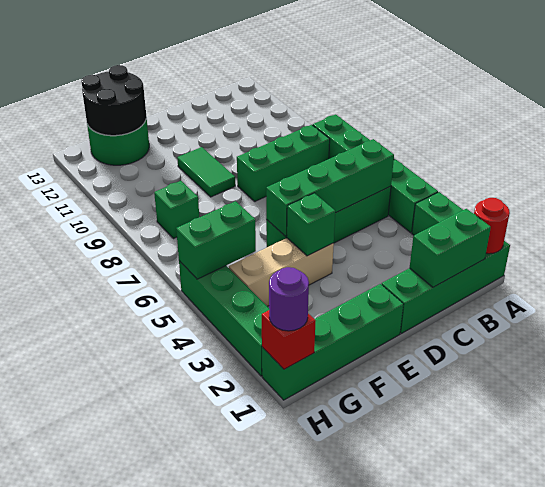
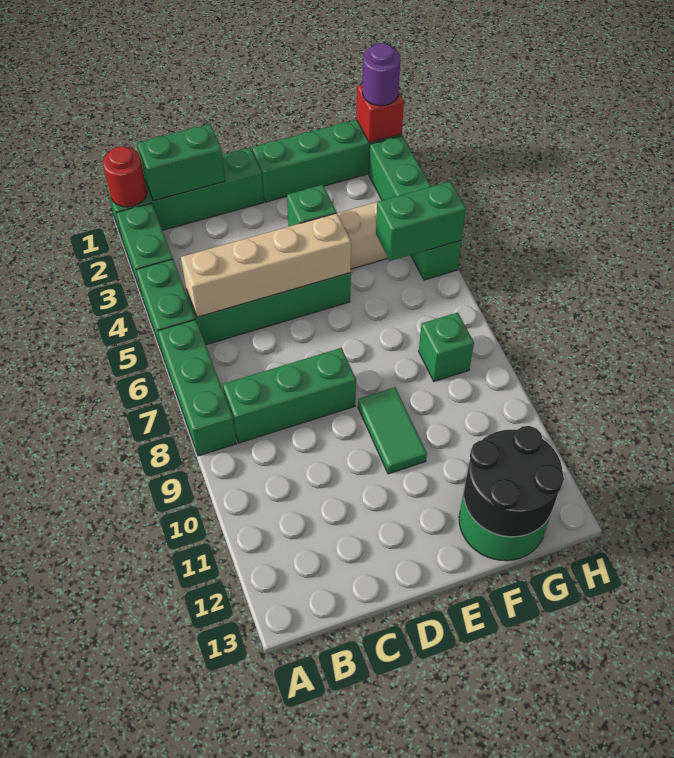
green 1x4 brick [266,139,394,236] -> tan 1x4 brick [181,213,351,317]

